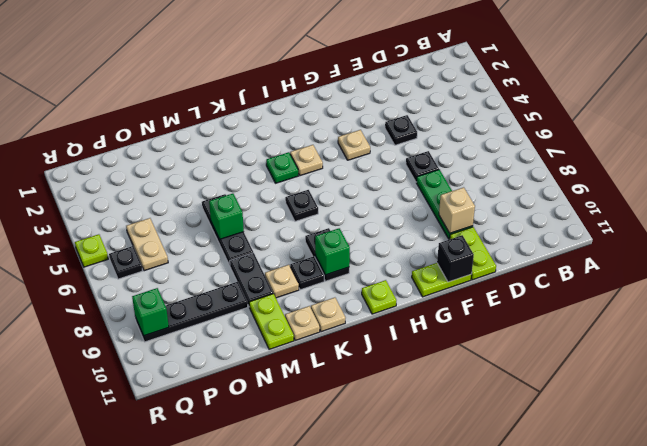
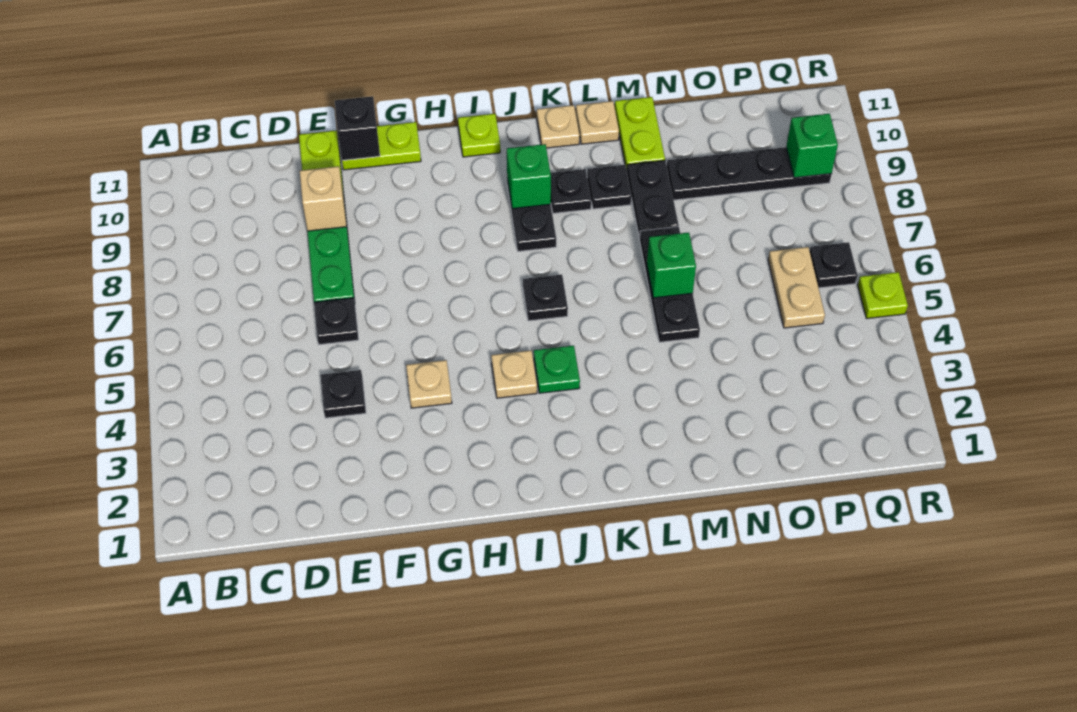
tan 1x1 plate [265,265,299,298] -> black 1x1 plate [587,165,632,209]

